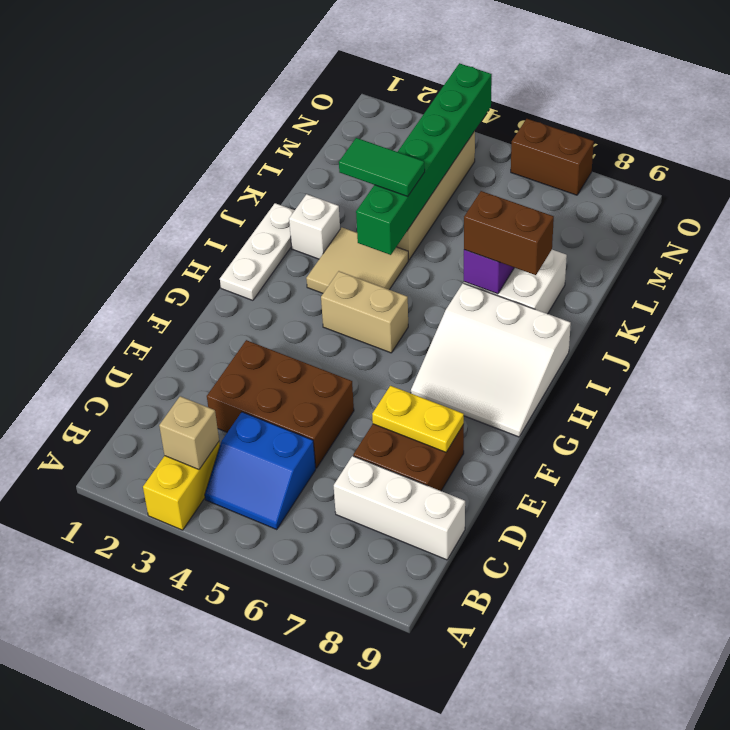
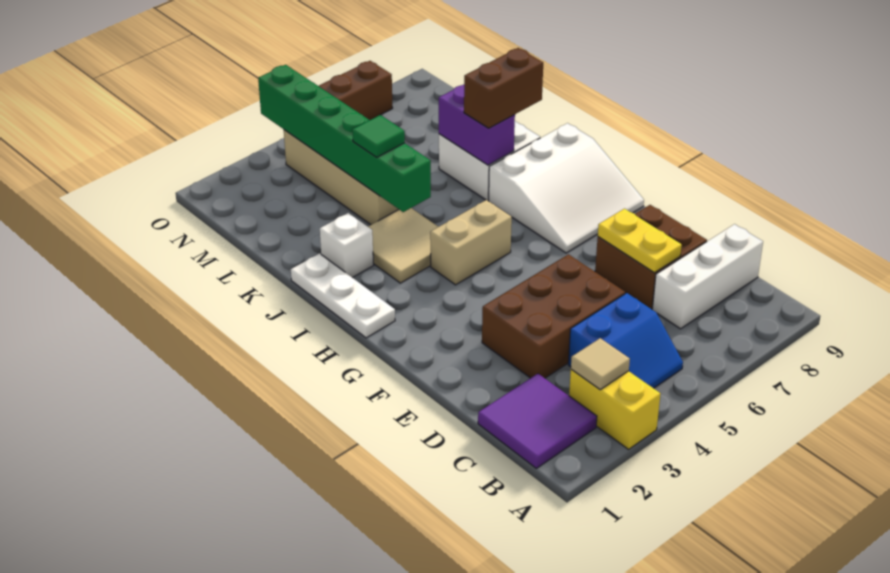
none -> purple 2x2 tile [478,374,597,468]
tan 1x1 brick [159,396,219,469] -> tan 1x1 tile [571,338,630,390]
yellow 1x2 plate [372,386,464,452] -> yellow 1x2 plate turned to [598,209,682,273]
green 1x2 tile [339,138,425,196] -> green 1x1 tile [352,115,405,157]

